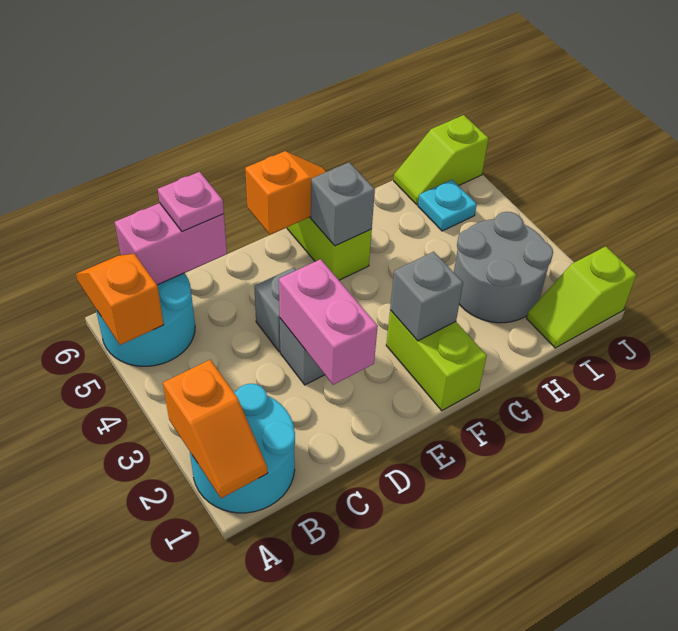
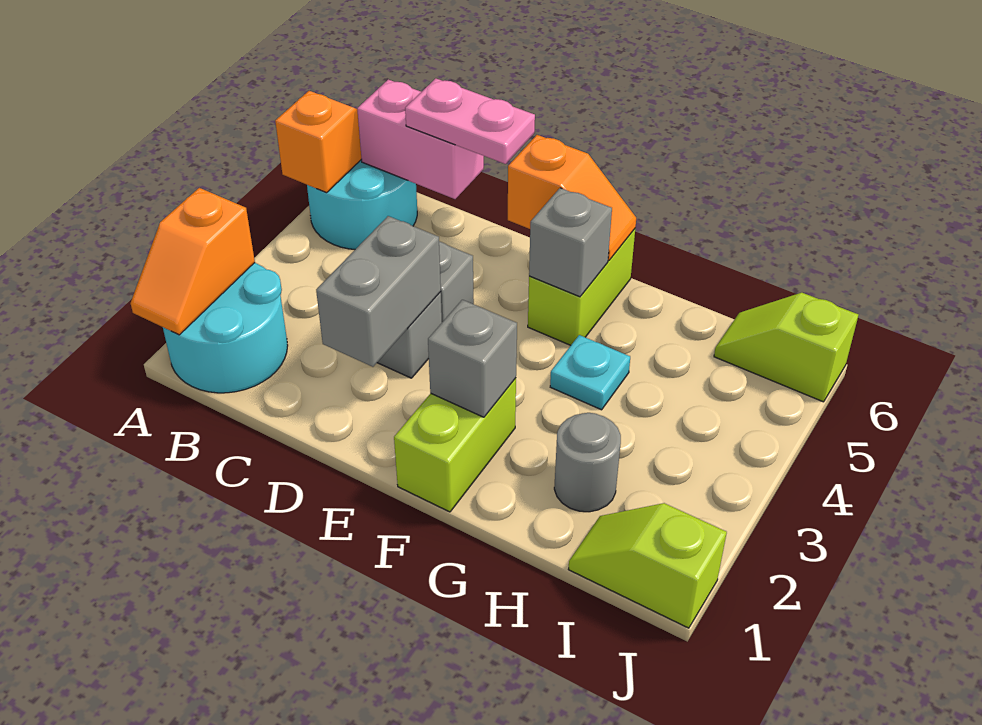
pink 1x1 plate [158,172,224,231] -> pink 1x2 plate [405,78,535,164]
pink 1x2 brick [279,259,378,385] -> grey 1x2 brick [316,216,441,367]
grey 2x2 round brick [454,212,553,323] -> grey 1x1 round brick [554,413,621,512]
cyan 1x1 plate [418,180,477,231] -> cyan 1x1 plate moved to [550,335,630,410]

